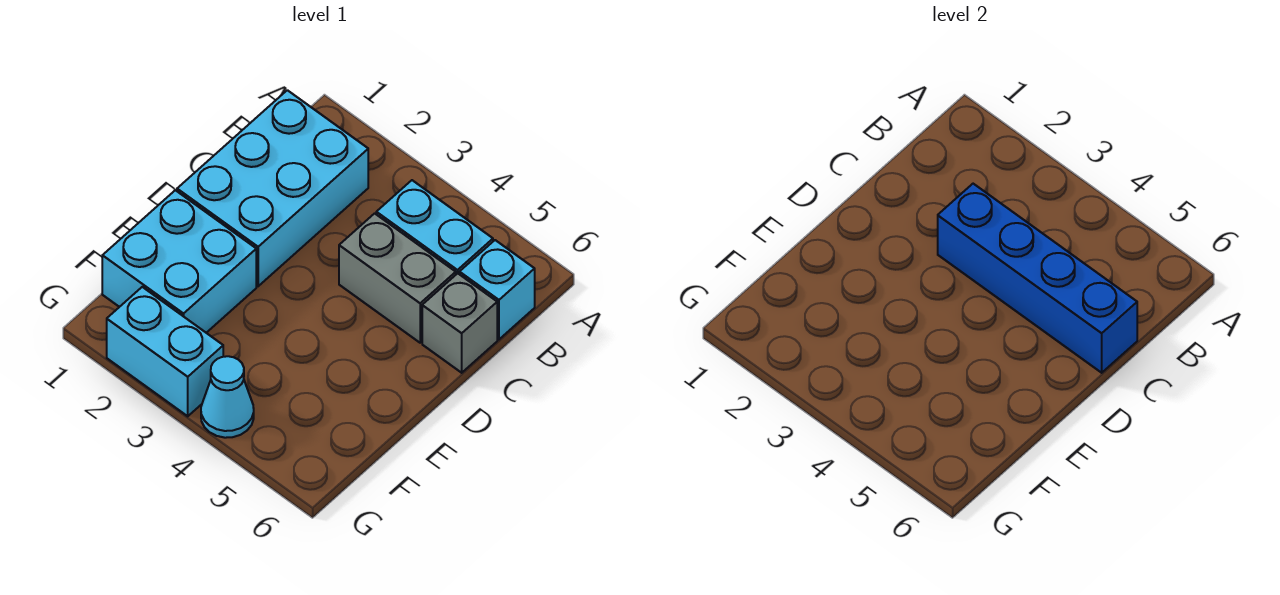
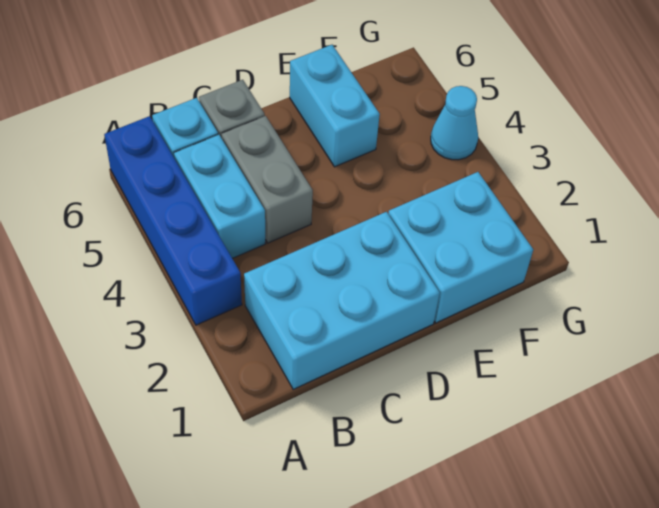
blue 1x4 brick [938,184,1137,373] -> blue 1x4 brick moved to [104,116,242,325]
cyan 1x2 brick [107,287,223,416] -> cyan 1x2 brick moved to [290,45,380,167]

